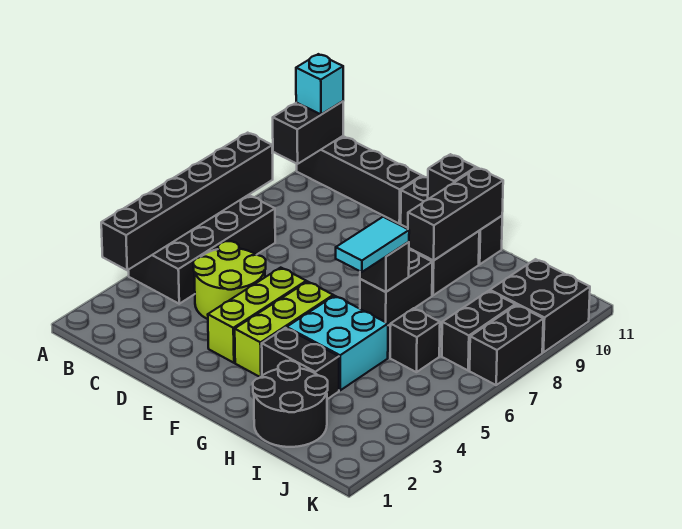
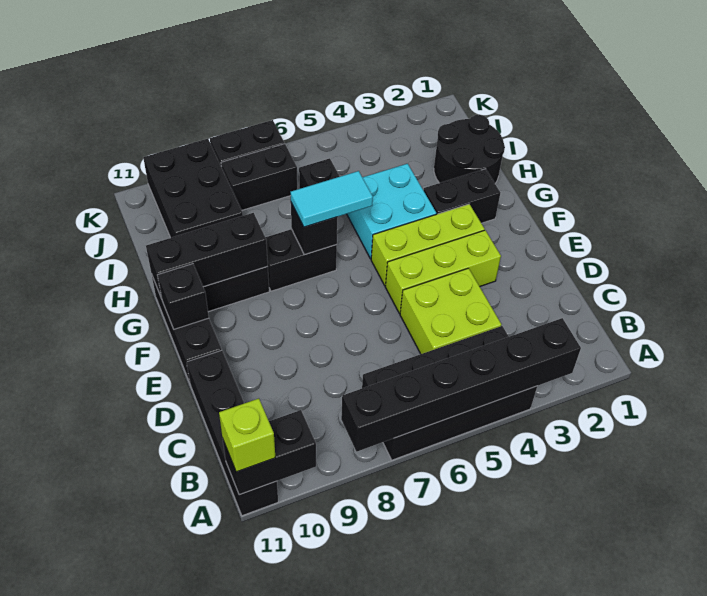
cyan 1x1 brick [296,54,343,114] -> lime 1x1 brick [219,399,275,472]
lime 2x2 round brick [193,241,266,319] -> lime 2x2 brick [400,268,501,354]
black 1x2 brick [262,328,339,399] -> black 1x2 brick turned to [423,169,500,223]
black 2x2 brick [490,259,590,352] -> black 2x3 brick [143,139,243,238]

